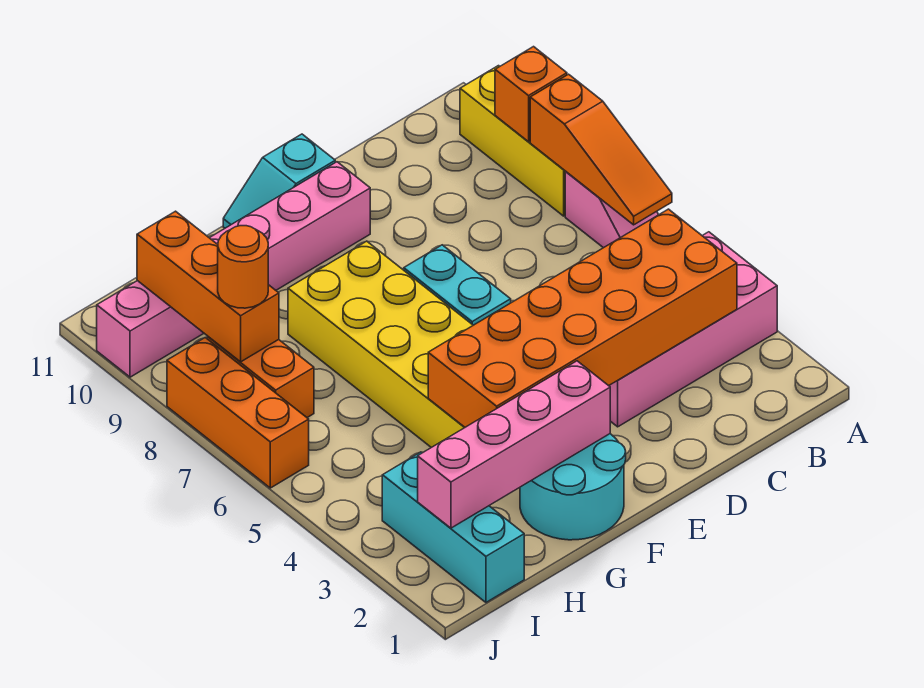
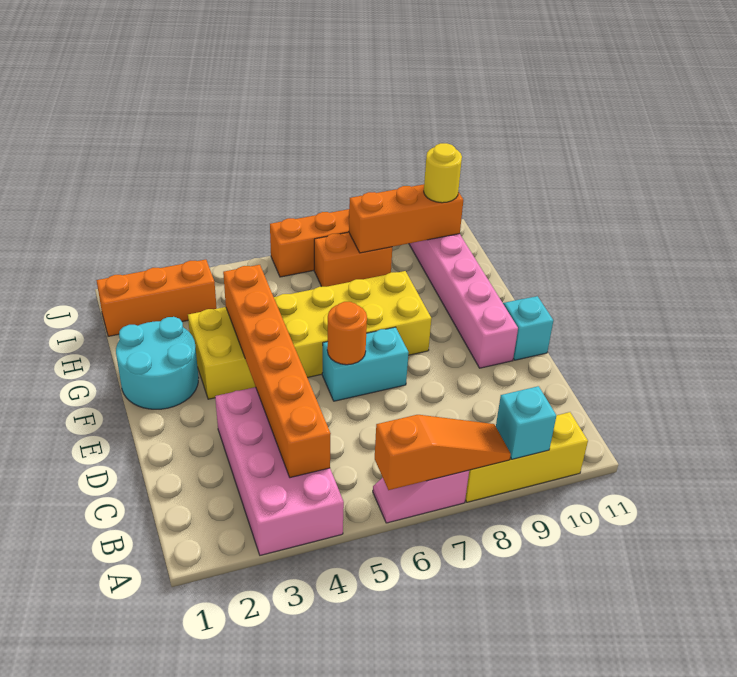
orange 1x3 slope [530,74,672,225] -> orange 1x3 slope turned to [375,415,511,490]
orange 1x1 brick [495,47,567,142] -> cyan 1x1 brick [496,386,557,459]
orange 2x6 brick [428,209,737,427] -> orange 1x6 brick [223,265,331,478]
pink 1x4 brick [418,361,610,528] -> none
cyan 1x3 brick [382,452,524,602] -> orange 1x3 brick [96,259,217,336]
orange 1x1 round brick [218,226,268,308] -> orange 1x1 round brick moved to [327,302,367,365]
none -> yellow 1x1 round brick [424,143,462,203]

